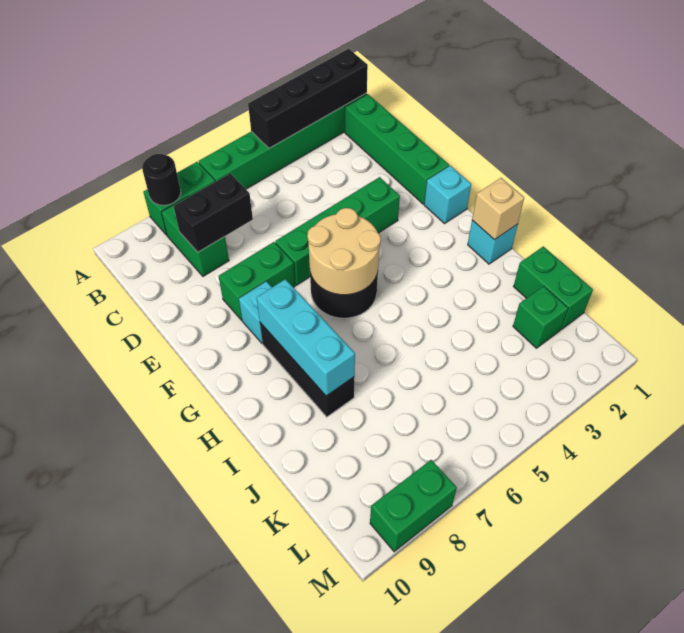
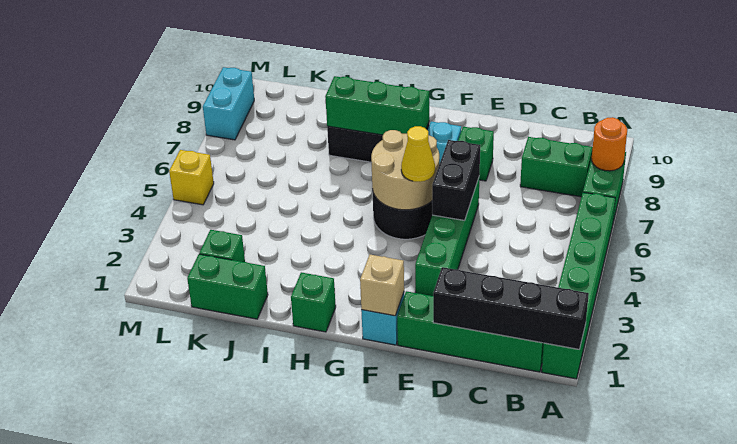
black 1x4 brick [248,49,368,148] -> black 1x4 brick turned to [433,267,589,350]
black 1x1 round brick [142,154,181,205] -> orange 1x1 round brick [592,117,627,171]
black 1x2 brick [174,173,253,252] -> black 1x2 brick moved to [432,140,480,221]
green 1x2 brick [219,242,295,320] -> green 1x1 brick [458,127,494,181]
none -> yellow 1x1 cone [401,126,435,182]
cyan 1x3 brick [257,279,355,396] -> green 1x3 brick [325,76,429,135]
cyan 1x1 brick [468,220,518,264] -> green 1x1 brick [291,272,336,332]
tan 1x1 brick [472,178,524,240] -> tan 1x1 brick moved to [360,255,404,316]
none -> yellow 1x1 brick [169,150,214,205]
green 1x2 brick [370,460,457,552] -> cyan 1x2 brick [203,67,254,140]

